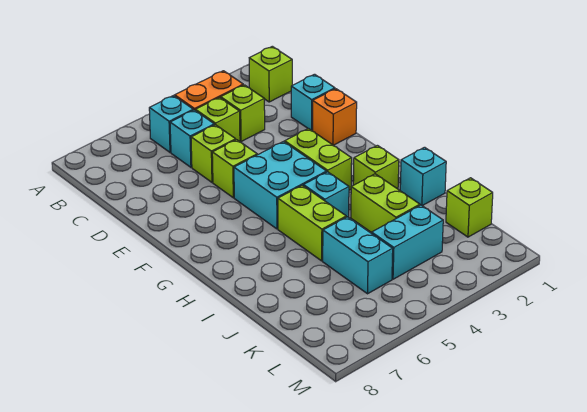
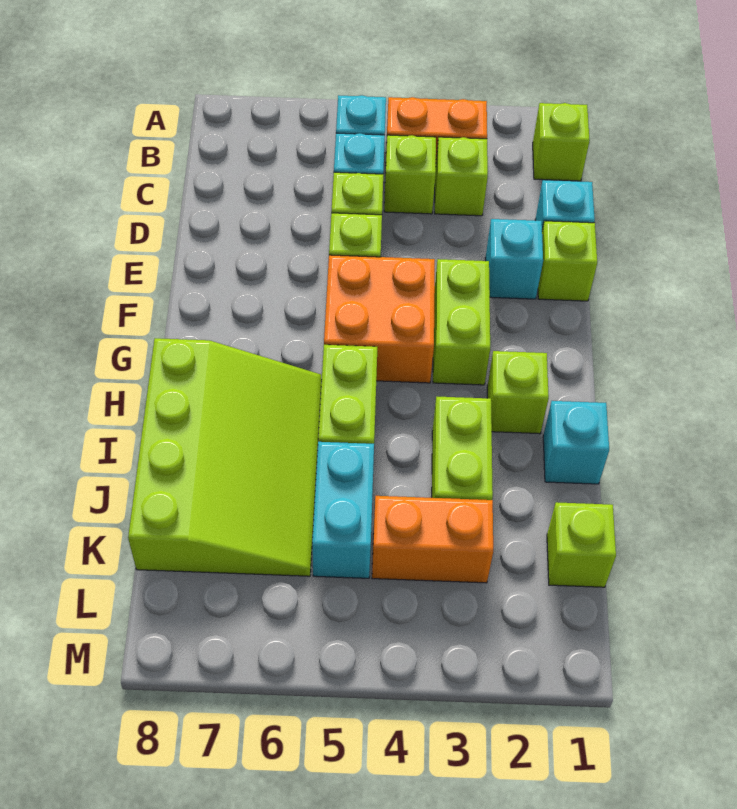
orange 1x1 brick [313,89,357,145] -> lime 1x1 brick [538,221,597,301]
cyan 2x2 brick [234,142,327,229] -> orange 2x2 brick [324,255,435,383]
cyan 1x1 brick [303,172,349,217] -> cyan 1x1 brick moved to [485,219,543,299]
none -> lime 3x4 slope [128,338,322,576]
cyan 1x2 brick [372,205,443,279] -> orange 1x2 brick [372,496,493,583]

